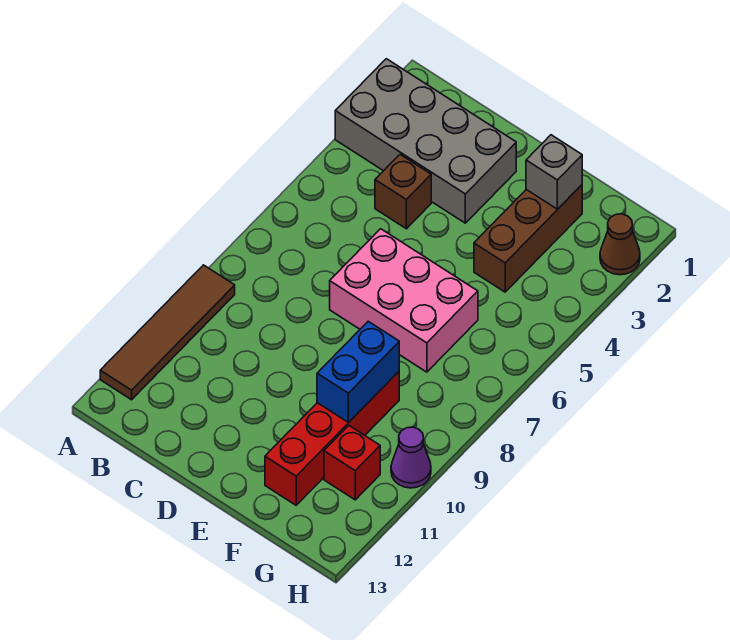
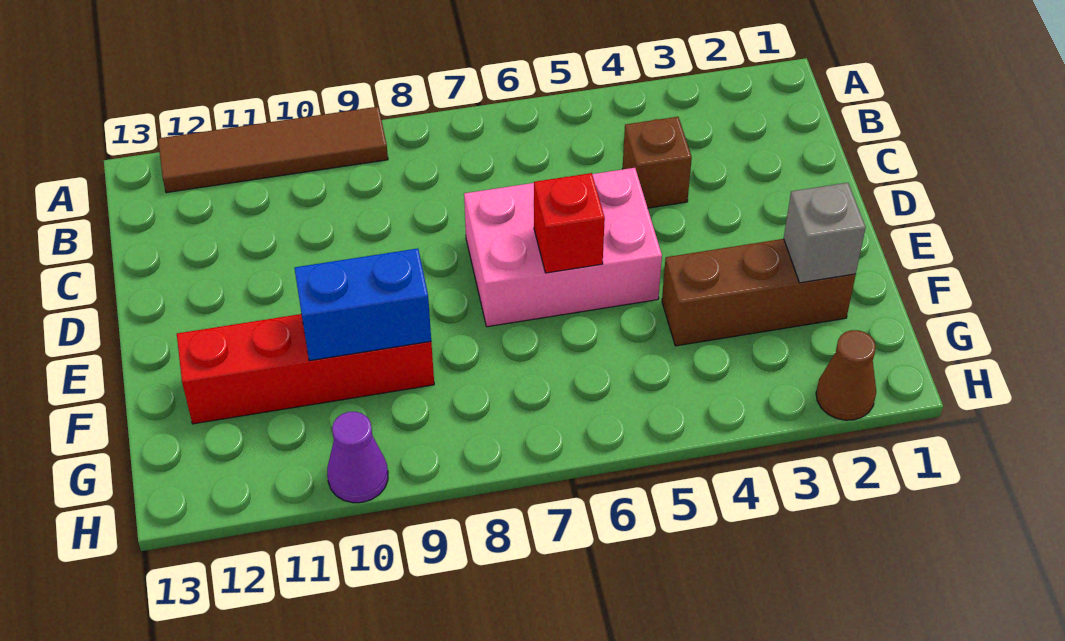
grey 2x4 brick [335,59,516,223] -> none
pink 2x3 brick [330,229,478,372] -> pink 2x3 brick turned to [464,168,662,327]
red 1x1 brick [324,426,380,500] -> red 1x1 brick moved to [534,173,605,273]

